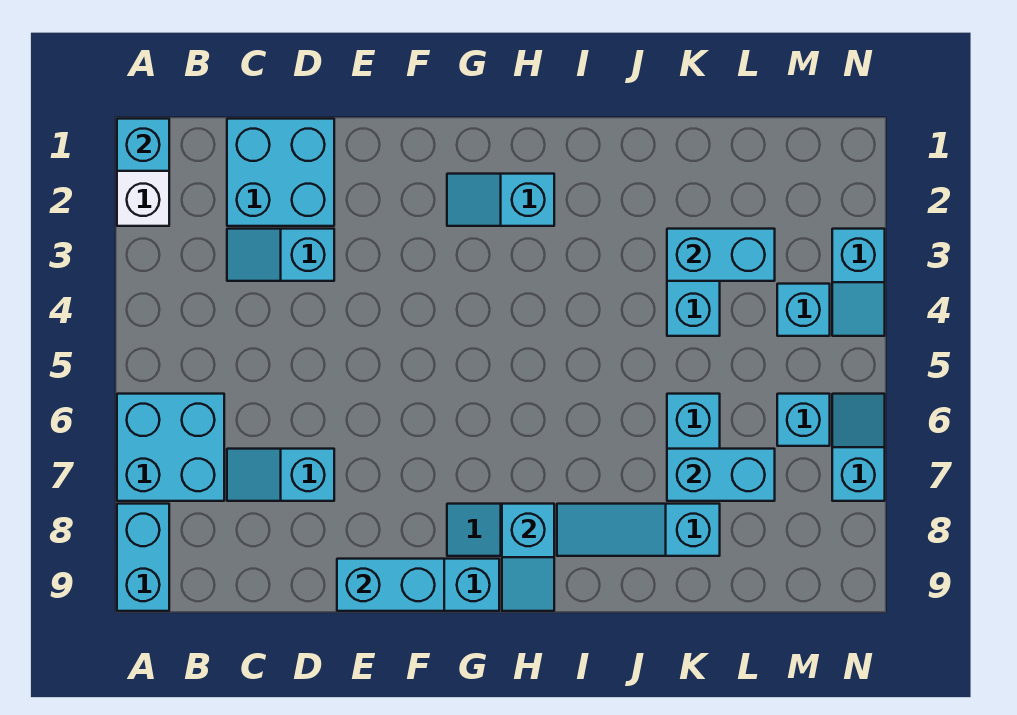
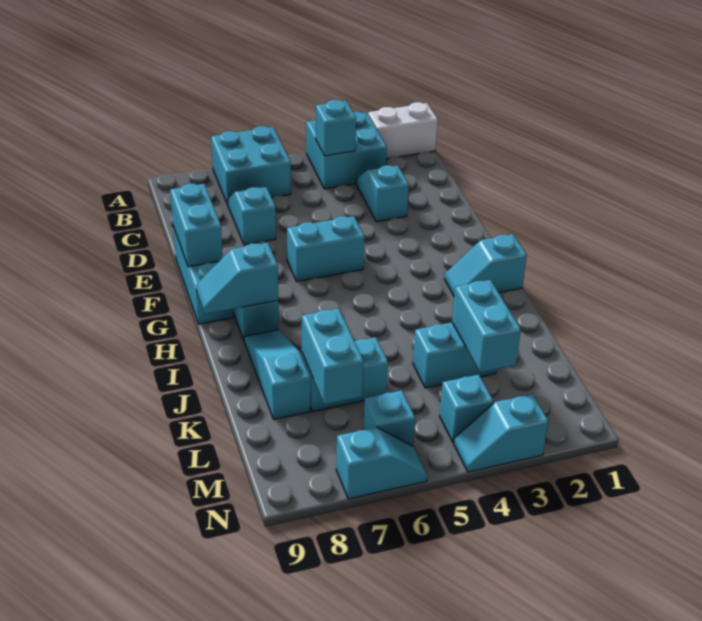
cyan 1x1 brick [117,119,169,171] -> cyan 1x1 brick moved to [316,100,356,156]
cyan 1x2 brick [117,504,169,611] -> cyan 1x2 brick moved to [287,216,364,281]
cyan 2x2 brick [227,119,334,226] -> cyan 2x2 brick moved to [306,112,387,189]
cyan 1x2 slope [447,174,554,226] -> cyan 1x2 slope turned to [444,234,527,295]

